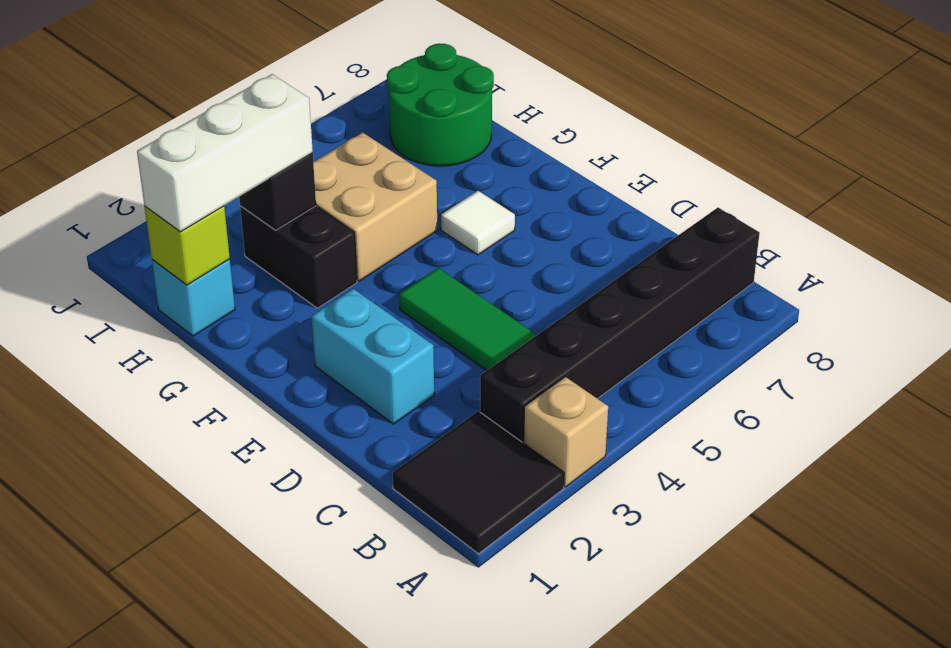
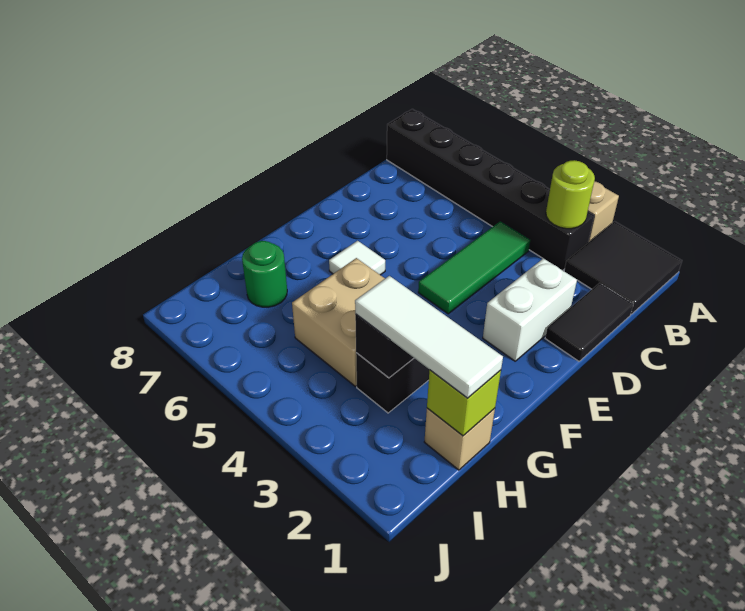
none -> lime 1x1 round brick [546,160,595,229]
none -> black 1x2 tile [545,283,633,361]
cyan 1x2 brick [312,289,434,424] -> white 1x2 brick [483,258,577,361]
cyan 1x1 brick [152,259,235,336] -> tan 1x1 brick [424,408,495,470]
white 1x3 brick [137,74,313,232] -> white 1x3 tile [355,276,503,398]
green 2x2 round brick [387,44,494,166] -> green 1x1 round brick [242,241,287,307]

